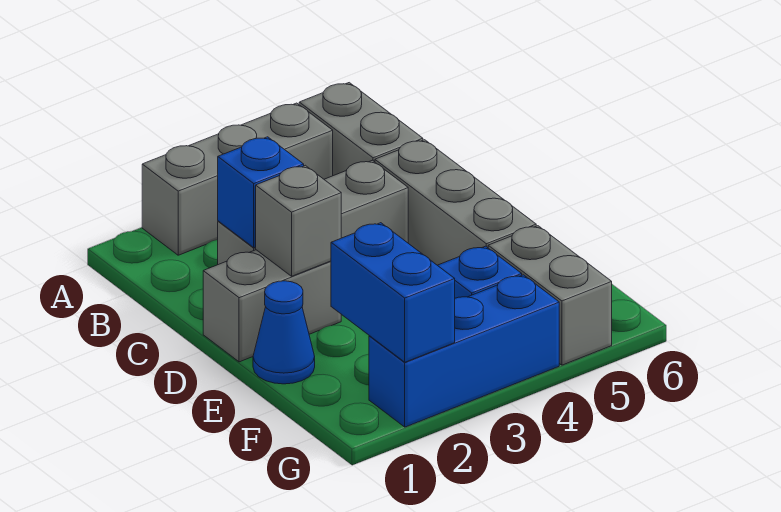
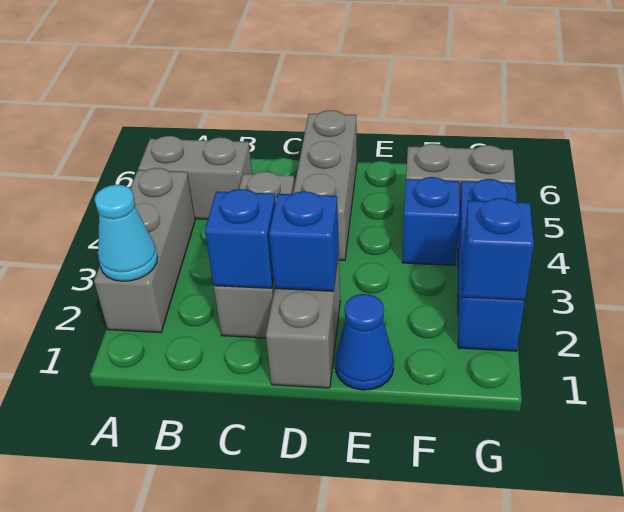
none -> cyan 1x1 cone [95,185,158,281]
grey 1x3 brick [375,140,536,265] -> grey 1x3 brick turned to [293,110,357,260]
grey 1x1 brick [256,165,341,276] -> blue 1x1 brick [269,191,339,291]
blue 1x2 brick [331,223,455,362] -> blue 1x1 brick [463,198,534,301]

